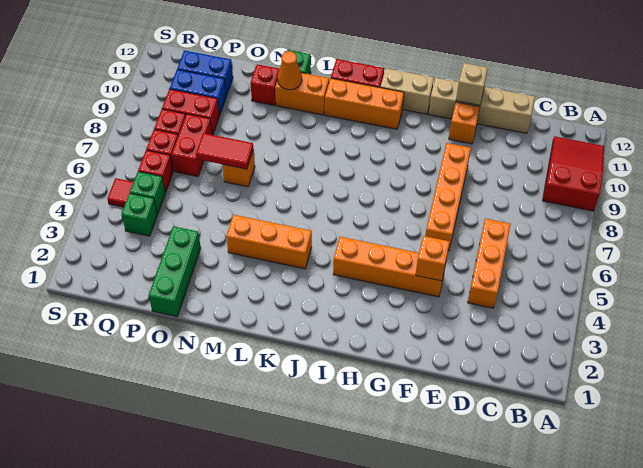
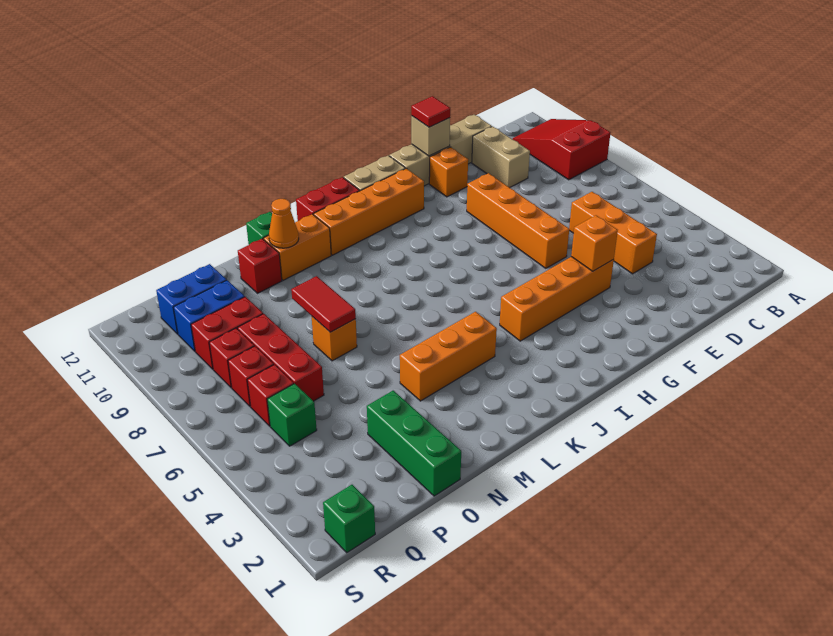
none -> tan 1x2 brick [472,126,530,188]
orange 1x3 brick [325,78,404,129] -> orange 1x4 brick [314,168,424,255]
red 1x2 tile [196,133,253,169] -> red 1x2 tile turned to [291,276,356,332]
red 1x2 brick [172,114,212,177] -> red 1x3 brick [238,314,324,401]
green 1x1 brick [121,193,157,236] -> green 1x1 brick moved to [323,485,375,553]
red 1x1 tile [107,178,133,207] -> red 1x1 tile moved to [411,96,450,127]

